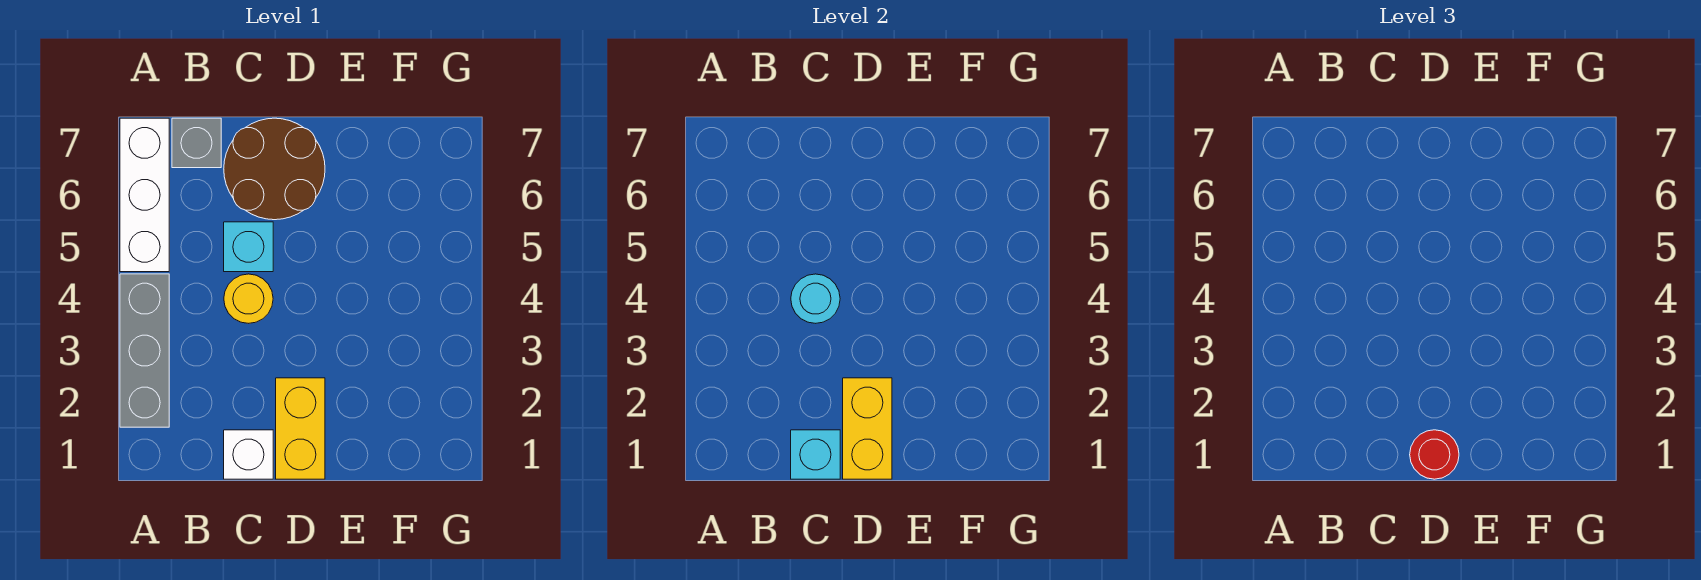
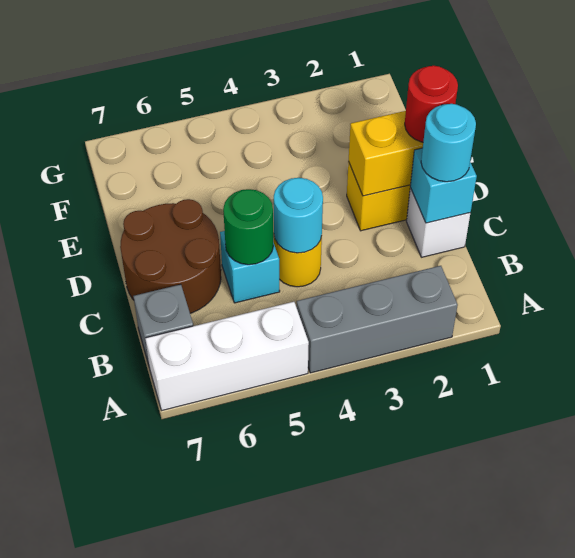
none -> cyan 1x1 round brick [421,104,476,182]
none -> green 1x1 round brick [223,189,273,265]

